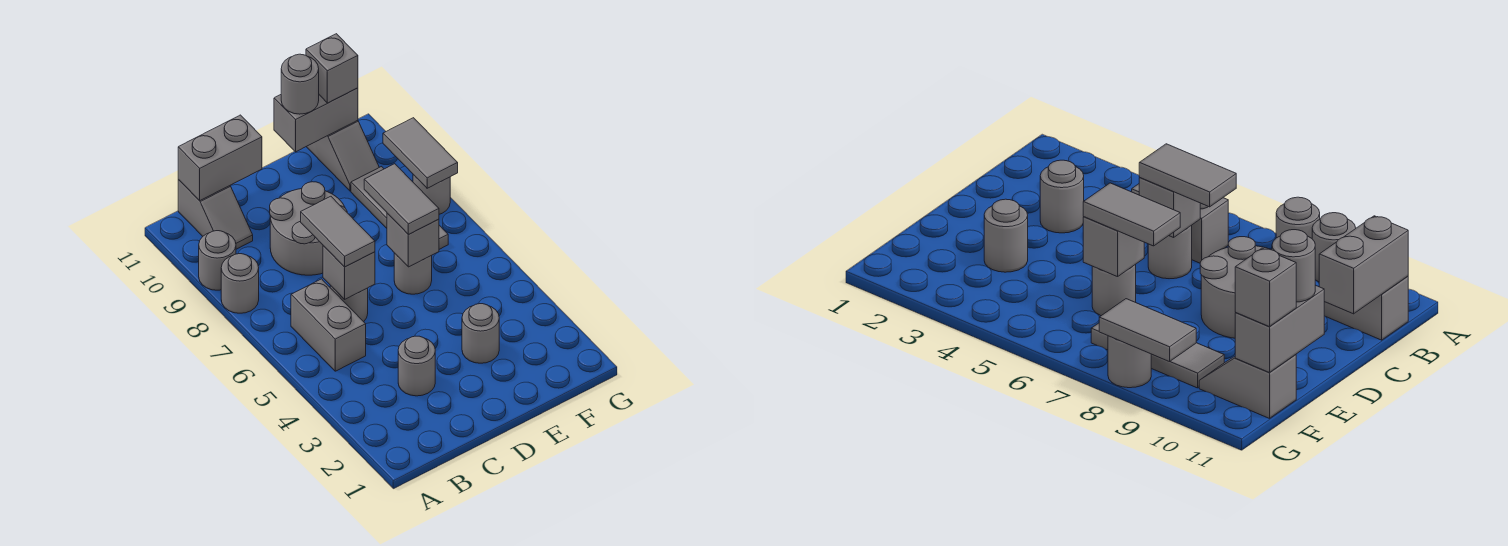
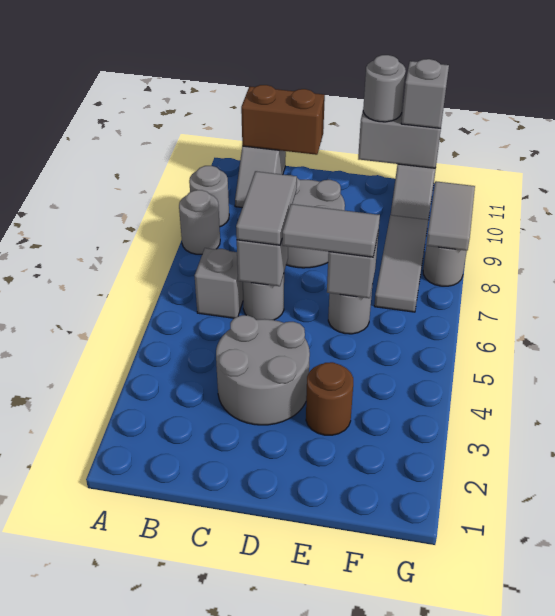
grey 1x2 brick [291,279,366,371] -> grey 1x1 brick [195,248,243,318]
grey 1x2 brick [178,115,262,201] -> brown 1x2 brick [241,85,325,155]
grey 1x1 round brick [398,336,435,396] -> grey 2x2 round brick [216,315,310,425]
grey 1x1 round brick [462,304,499,363] -> brown 1x1 round brick [306,362,353,435]
grey 1x2 tile [364,164,439,235] -> grey 1x2 tile turned to [282,204,380,257]

